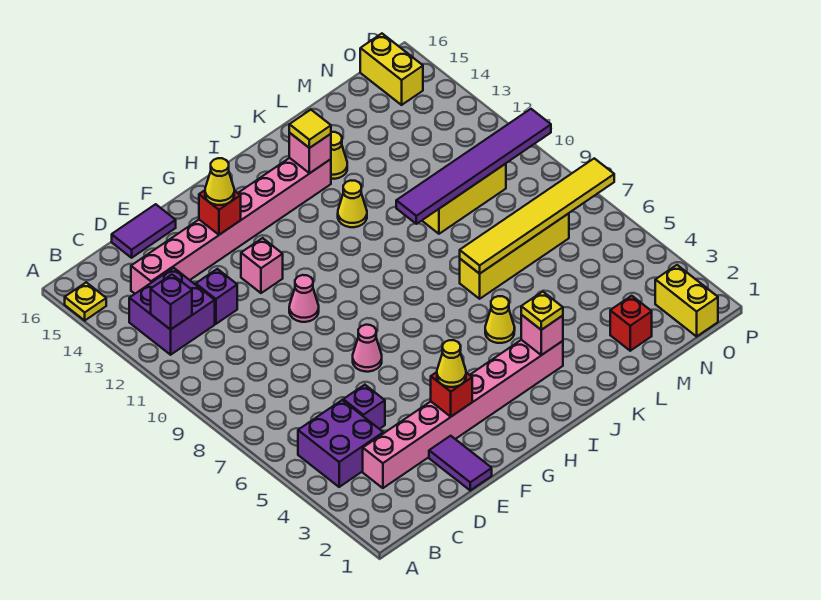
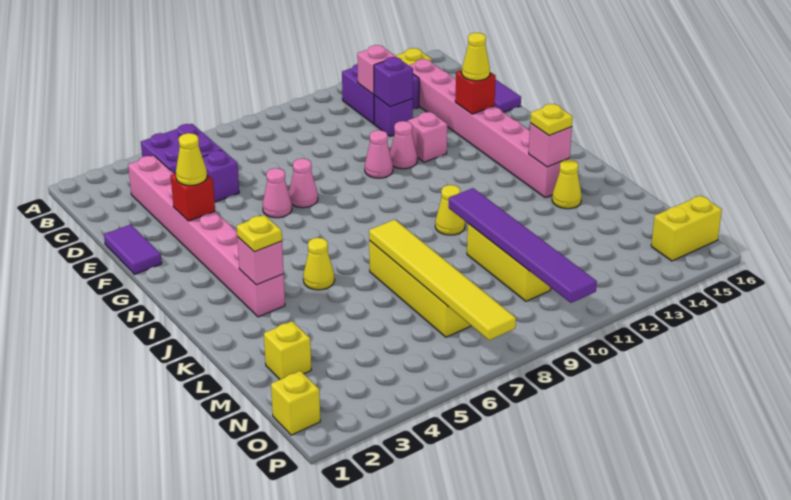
purple 1x1 brick [151,275,192,330] -> purple 1x1 brick moved to [374,57,413,107]
none -> pink 1x1 brick [357,45,396,94]
purple 1x2 tile [429,436,492,490] -> purple 1x2 tile turned to [104,224,162,274]
none -> pink 1x1 cone [263,168,292,218]
none -> pink 1x1 cone [390,121,417,169]
yellow 1x1 cone [338,180,367,227] -> yellow 1x1 cone moved to [435,185,465,235]
yellow 1x1 tile [289,110,331,148] -> yellow 1x1 plate [530,104,573,136]
red 1x1 brick [610,296,652,351] -> yellow 1x1 brick [264,321,311,379]
yellow 1x2 brick [655,265,718,336] -> yellow 1x1 brick [271,371,320,435]

